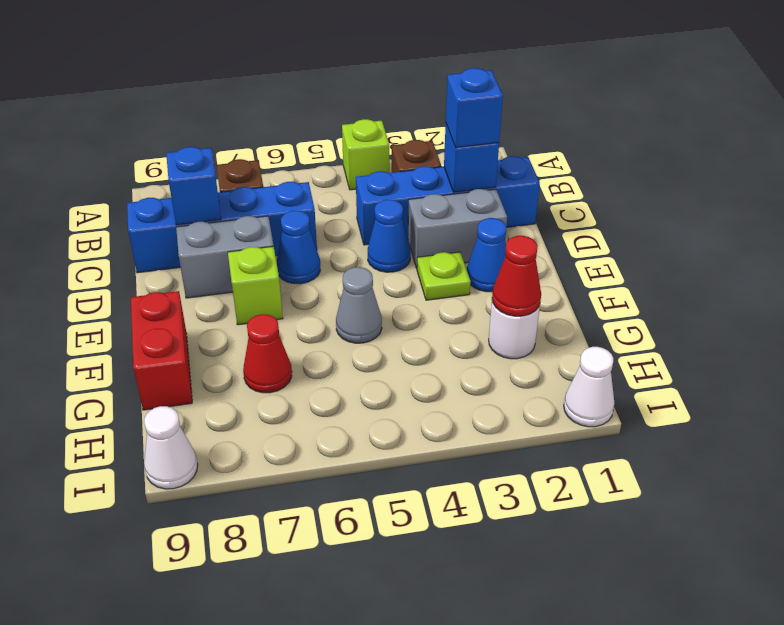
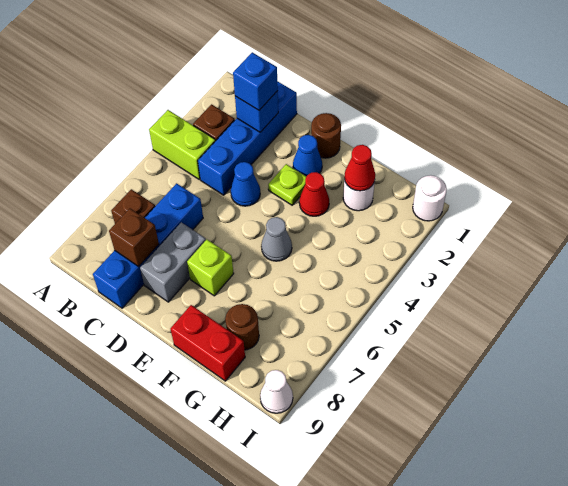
lime 1x1 brick [342,119,389,190] -> lime 1x2 brick [149,110,215,179]
blue 1x1 brick [166,147,221,225] -> brown 1x1 brick [109,208,159,267]
grey 1x2 brick [408,189,507,268] -> none
blue 1x1 cone [277,211,320,284] -> none
none -> brown 1x1 round brick [311,113,341,158]
red 1x1 cone [243,314,292,393] -> red 1x1 cone moved to [299,172,329,216]
none -> brown 1x1 round brick [225,304,259,350]
white 1x1 cone [564,347,615,427] -> white 1x1 round brick [413,175,447,221]

